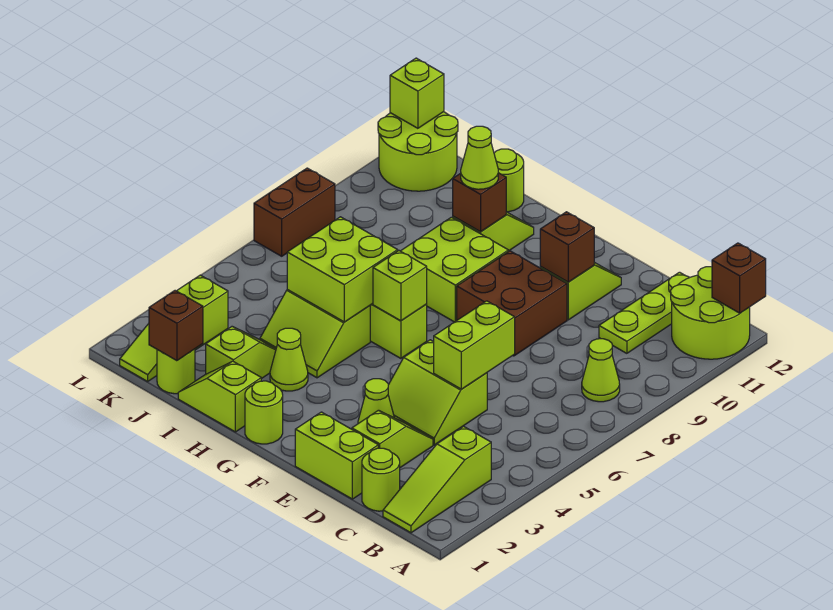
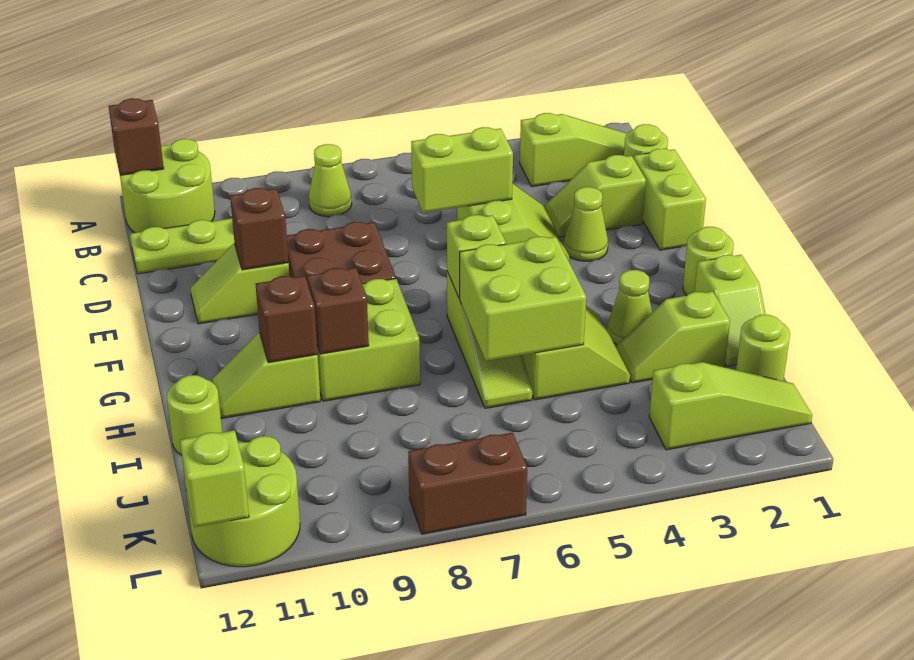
lime 1x1 cone [461,126,498,189] -> none
brown 1x1 brick [149,291,203,361] -> brown 1x1 brick moved to [307,268,369,354]

